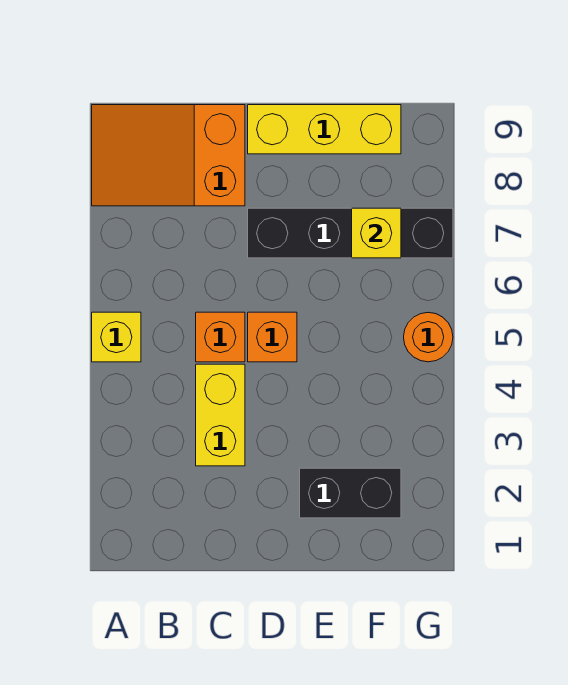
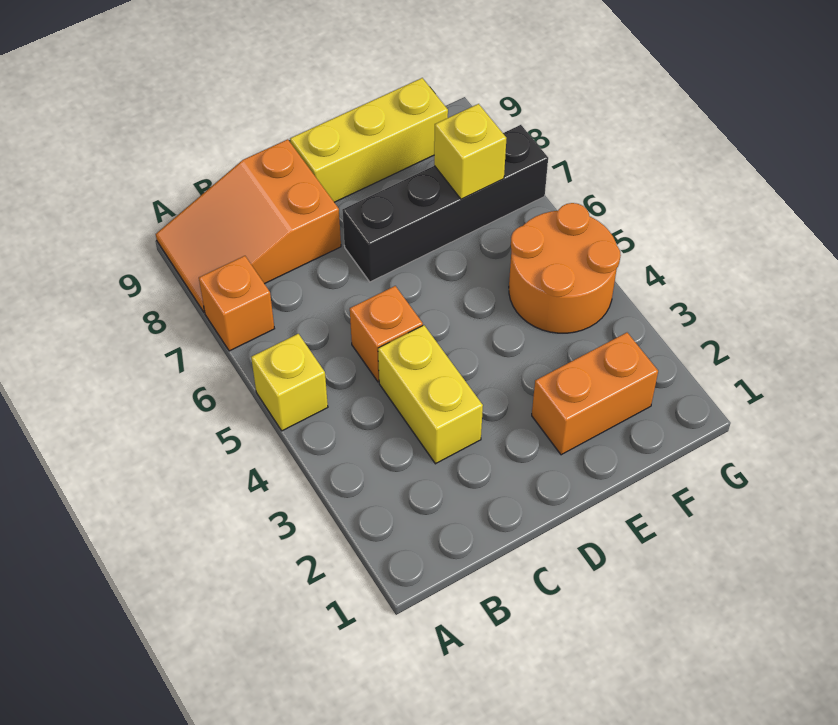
orange 1x1 brick [248,312,297,362] -> orange 1x1 brick moved to [199,256,275,351]
black 1x2 brick [300,468,401,518] -> orange 1x2 brick [532,333,658,455]
orange 1x1 round brick [404,312,453,362] -> orange 2x2 round brick [509,203,621,333]

